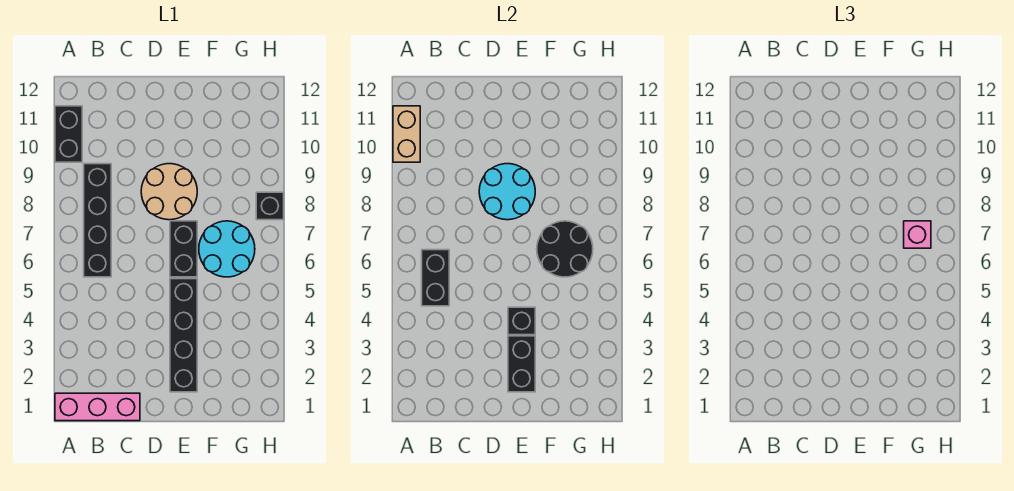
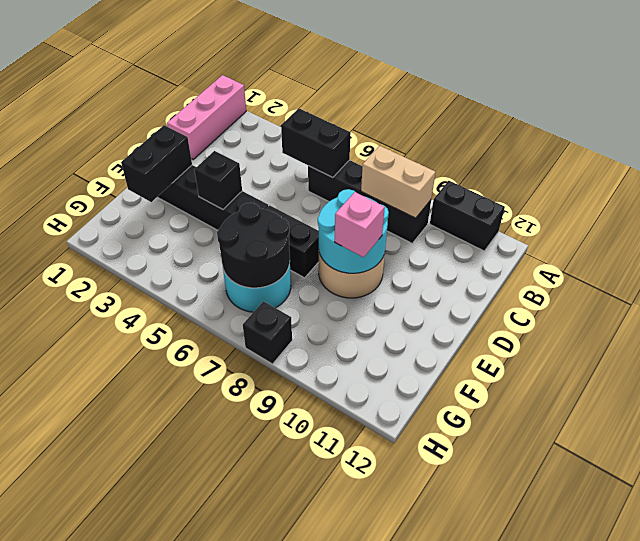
tan 1x2 brick [393,106,420,162] -> tan 1x2 brick moved to [361,146,436,218]
black 1x2 brick [508,336,535,392] -> black 1x2 brick turned to [121,125,192,202]
pink 1x1 brick [904,221,931,248] -> pink 1x1 brick moved to [335,192,385,257]

